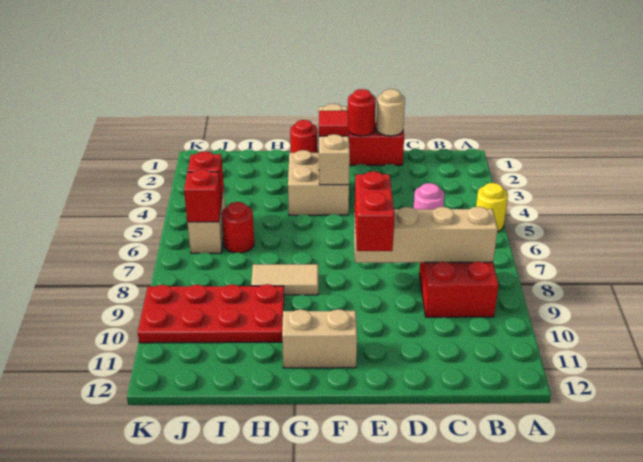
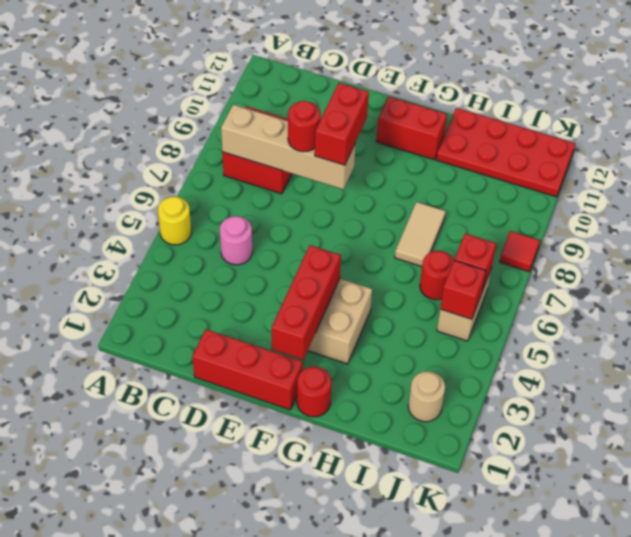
tan 1x1 round brick [376,89,405,136] -> tan 1x1 round brick moved to [408,371,445,422]
red 1x1 round brick [348,89,376,136] -> red 1x1 round brick moved to [288,101,321,152]
tan 1x3 brick [319,104,350,185] -> red 1x3 brick [272,245,341,360]
red 1x1 tile [319,110,349,136] -> red 1x1 tile moved to [500,231,540,272]
tan 1x2 brick [282,309,357,368] -> red 1x2 brick [376,97,447,160]
tan 1x2 tile [251,264,318,295] -> tan 1x2 tile turned to [395,202,446,267]
red 2x4 plate [138,284,284,343] -> red 2x4 plate moved to [436,108,575,197]

